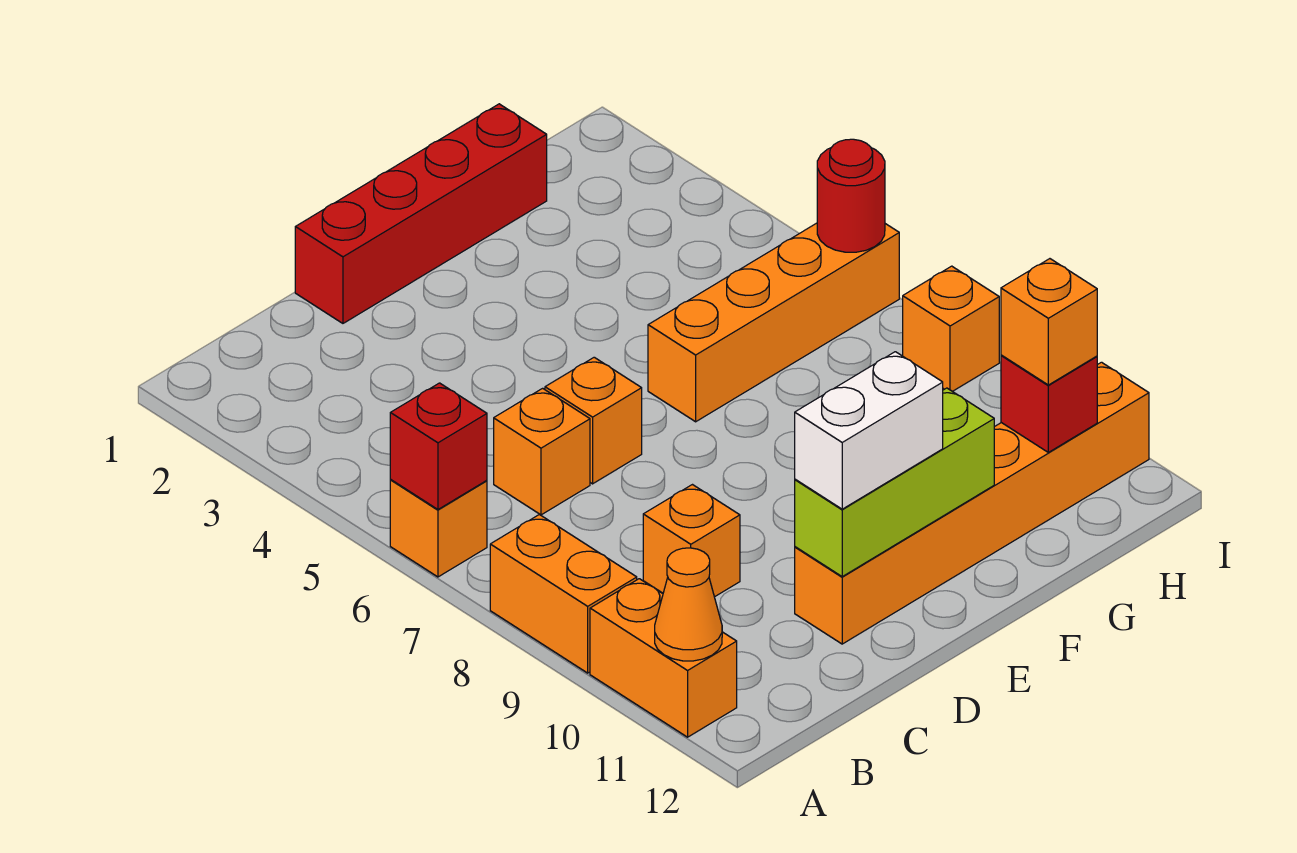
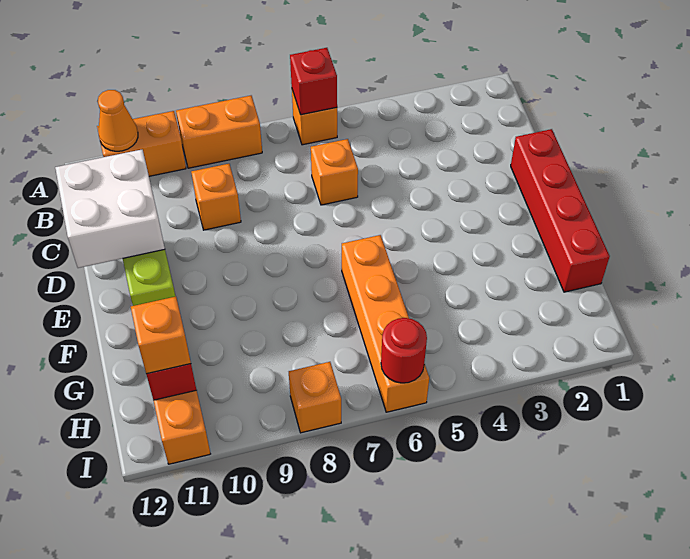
orange 1x1 brick [545,357,642,484] -> none
white 1x2 brick [795,352,943,509] -> white 2x2 brick [55,150,165,268]

